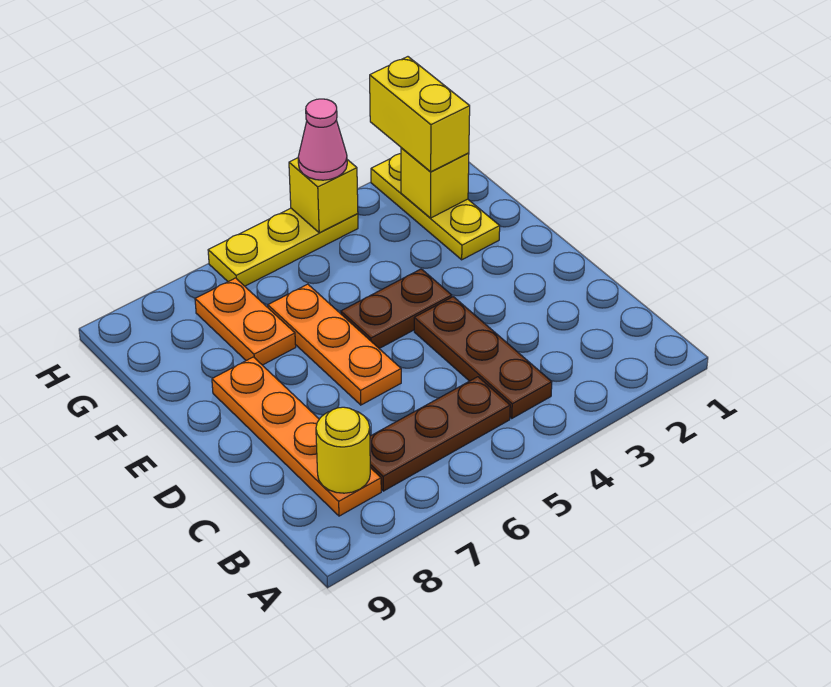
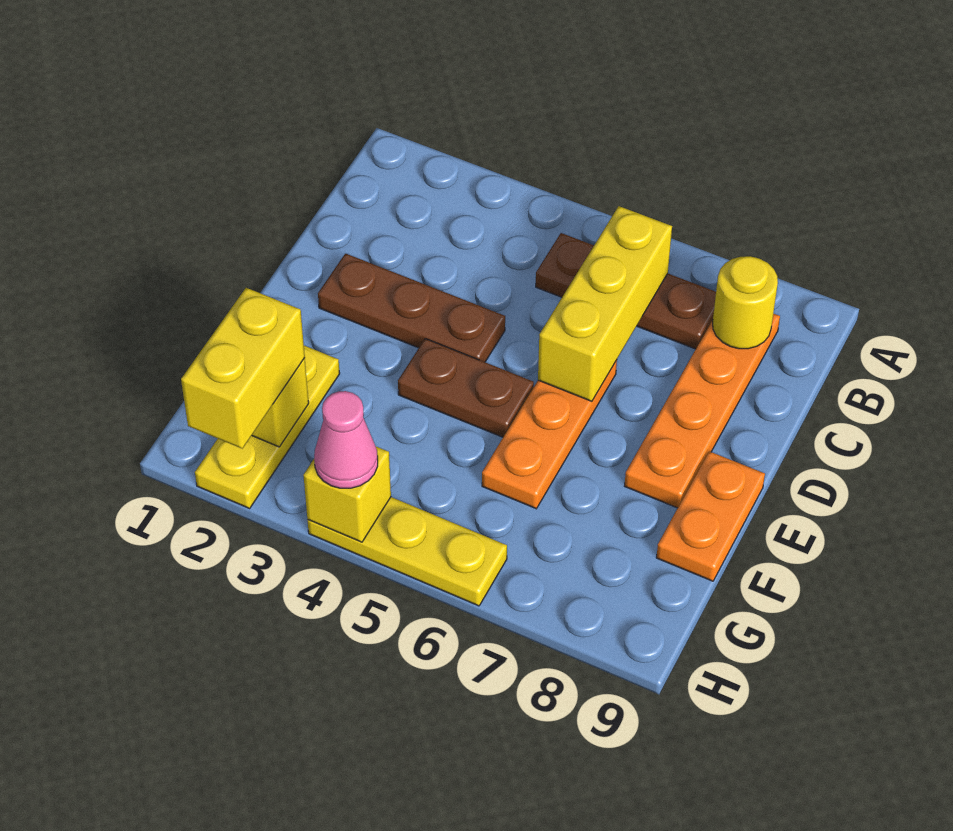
brown 1x3 plate [414,297,552,418] -> brown 1x3 plate turned to [318,254,505,362]
none -> yellow 1x3 brick [538,206,672,401]
orange 1x2 plate [195,278,296,365] -> orange 1x2 plate moved to [656,451,765,581]

